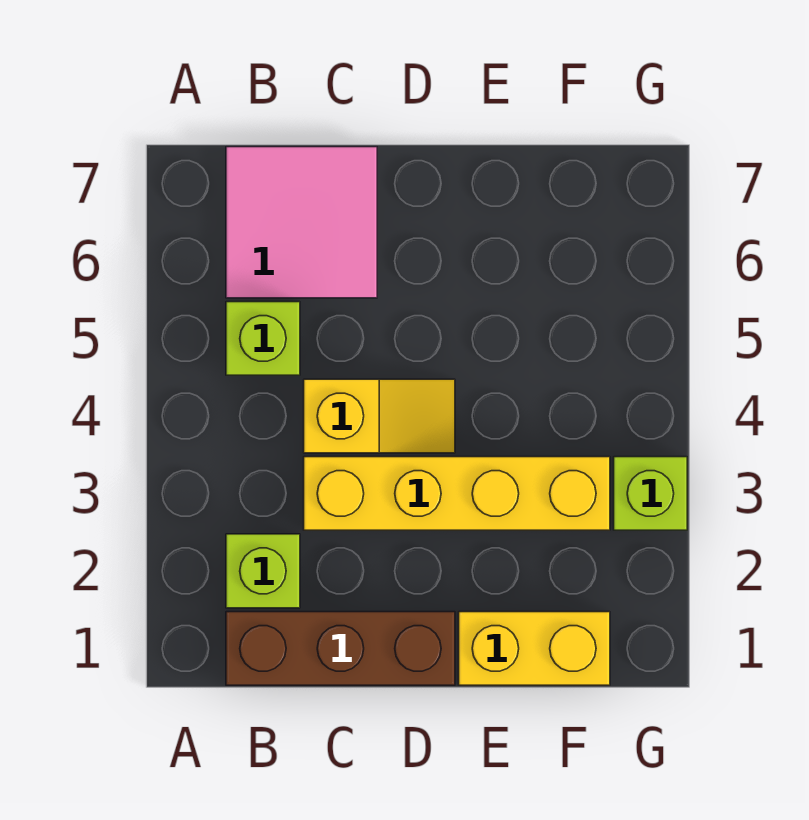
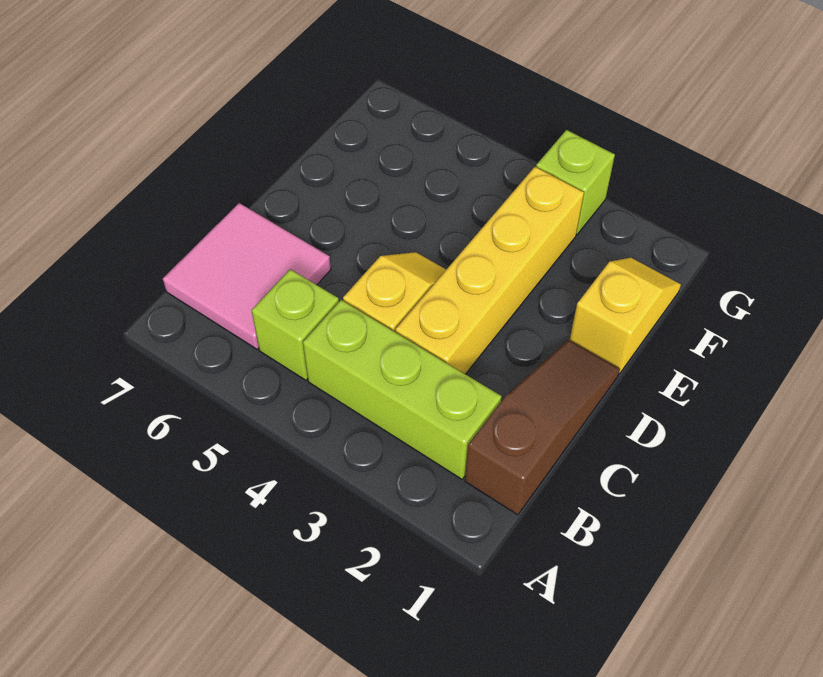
brown 1x3 brick [226,612,455,685] -> brown 1x3 slope [465,340,620,515]
lime 1x1 brick [226,534,300,608] -> lime 1x3 brick [303,300,501,479]
yellow 1x2 brick [459,612,610,685] -> yellow 1x2 slope [570,258,681,374]

